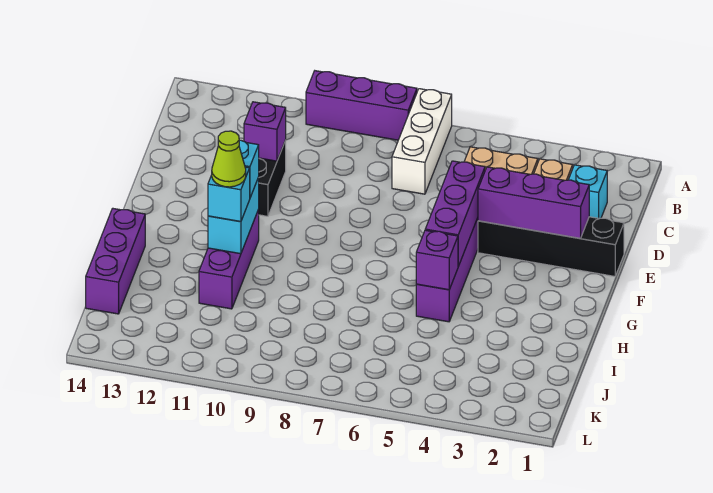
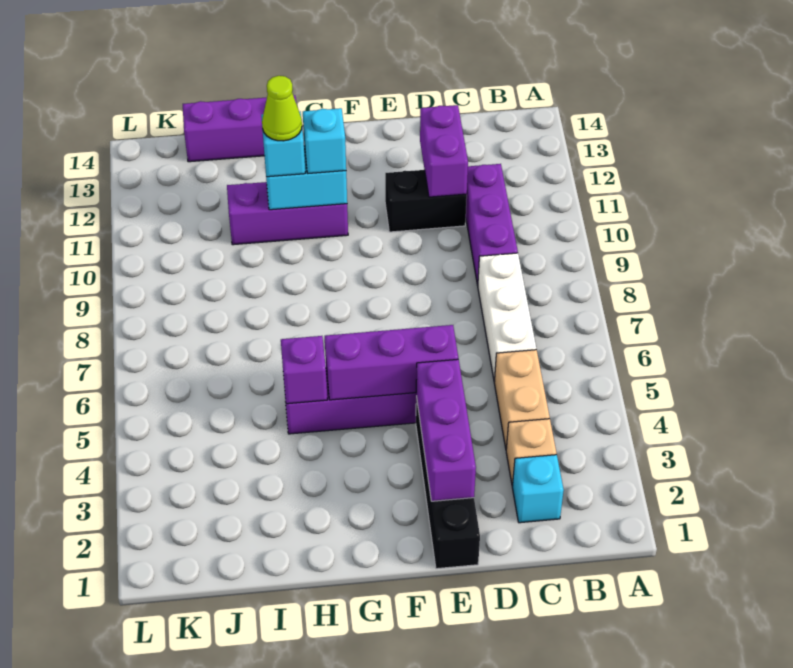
white 1x3 brick [392,89,452,194] -> white 1x3 brick turned to [478,253,536,382]
purple 1x3 brick [306,71,417,140] -> purple 1x3 brick moved to [466,164,518,285]
purple 1x1 brick [244,102,286,161] -> purple 1x2 brick [420,105,468,197]

